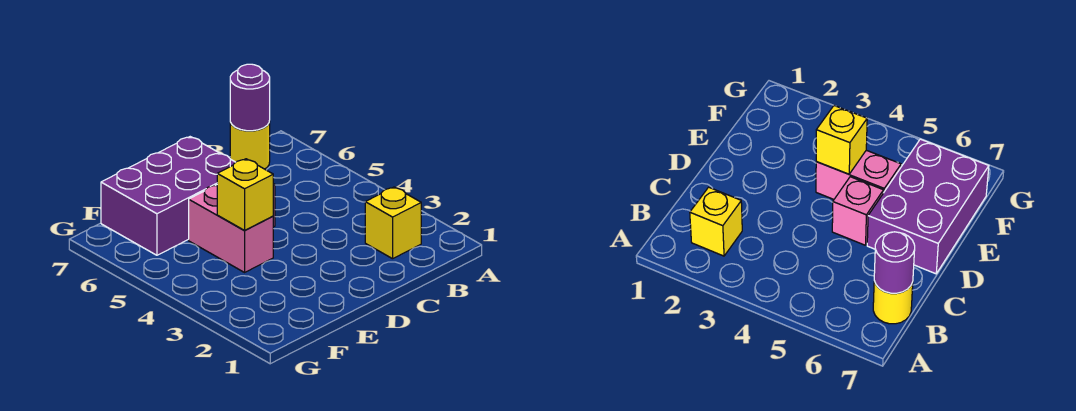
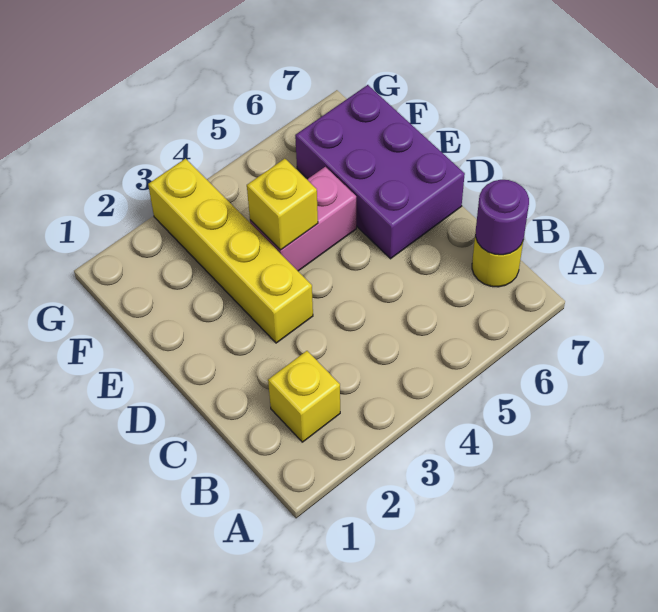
none -> yellow 1x4 brick [148,159,313,343]
pink 1x1 brick [832,177,884,245] -> none

